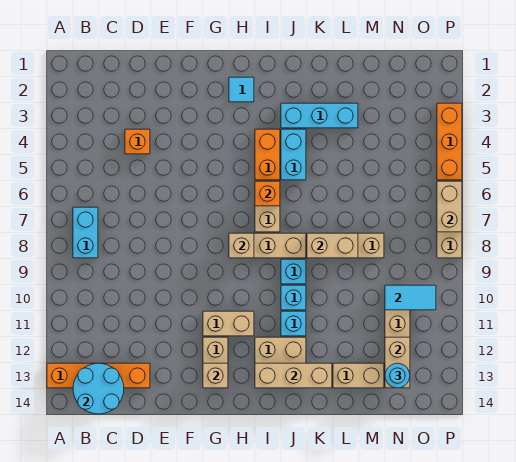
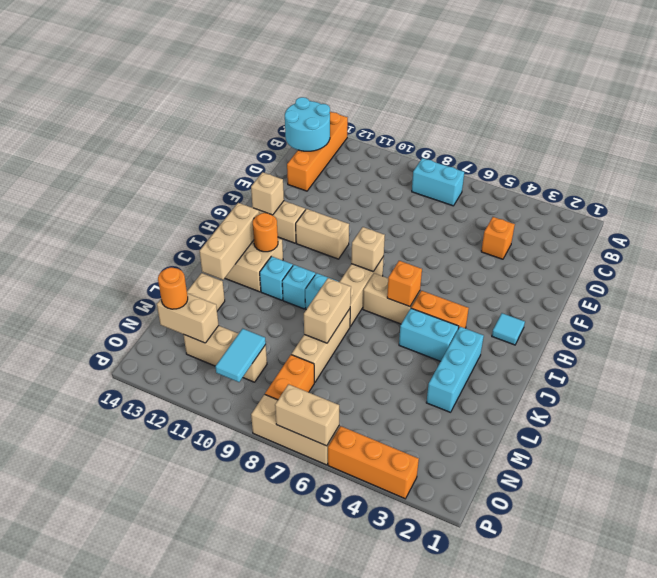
tan 1x2 brick [203,311,254,336] -> tan 1x2 brick turned to [296,209,349,259]
none -> orange 1x1 round brick [253,213,278,252]
none -> orange 1x2 brick [265,355,314,400]
cyan 1x1 round brick [385,363,410,388] -> orange 1x1 round brick [158,267,188,309]

